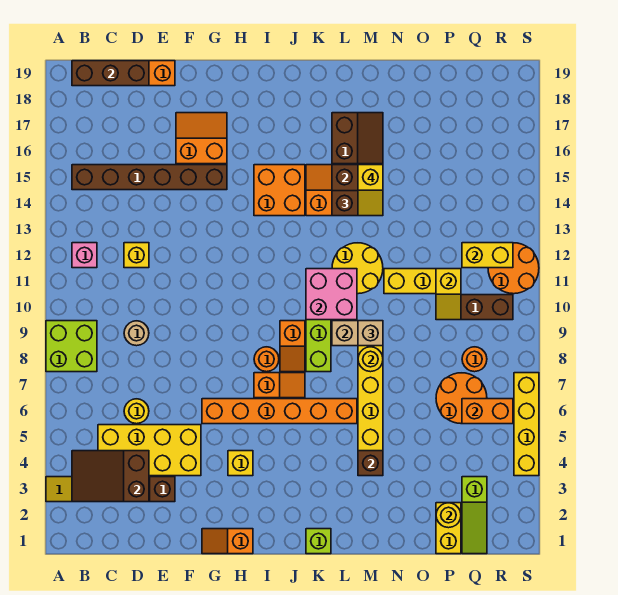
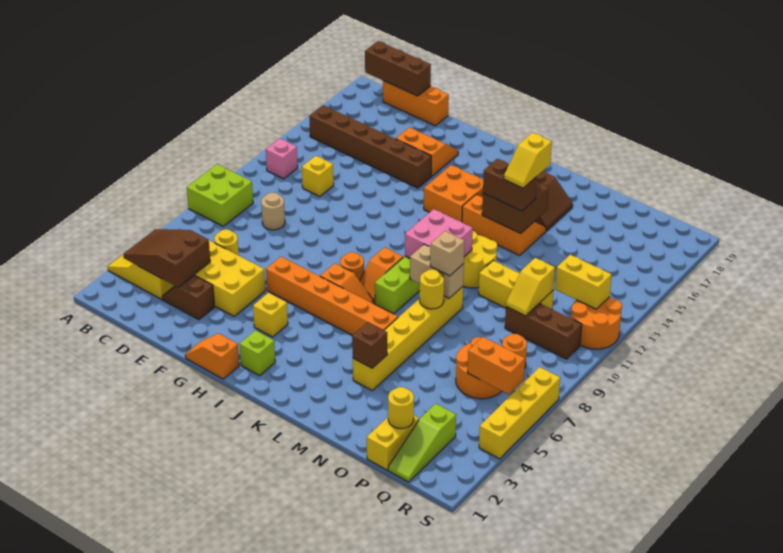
lime 1x1 brick [306,529,331,554] -> lime 1x1 brick moved to [240,330,275,376]

